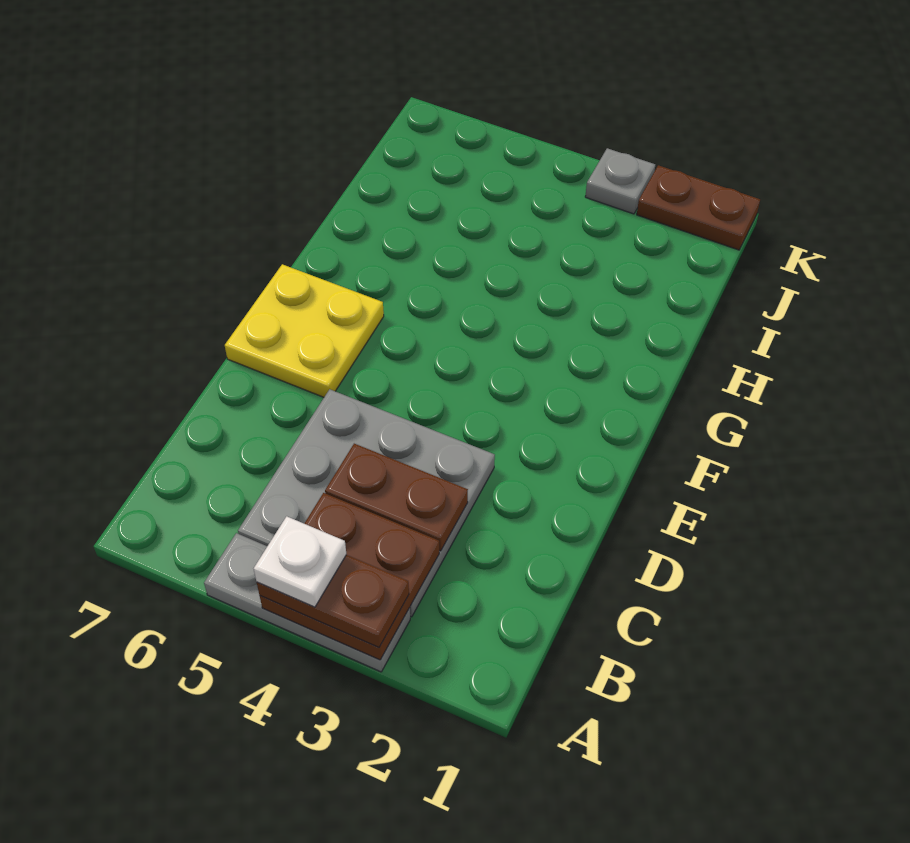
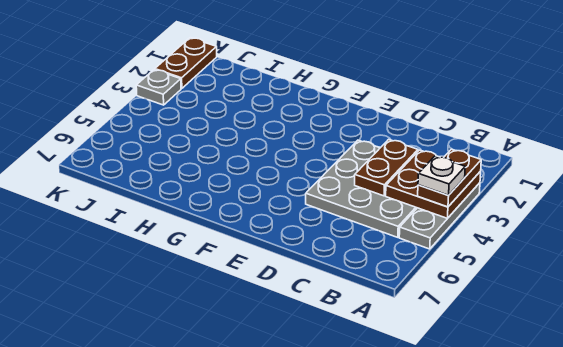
yellow 2x2 plate [225,264,384,397] -> none

